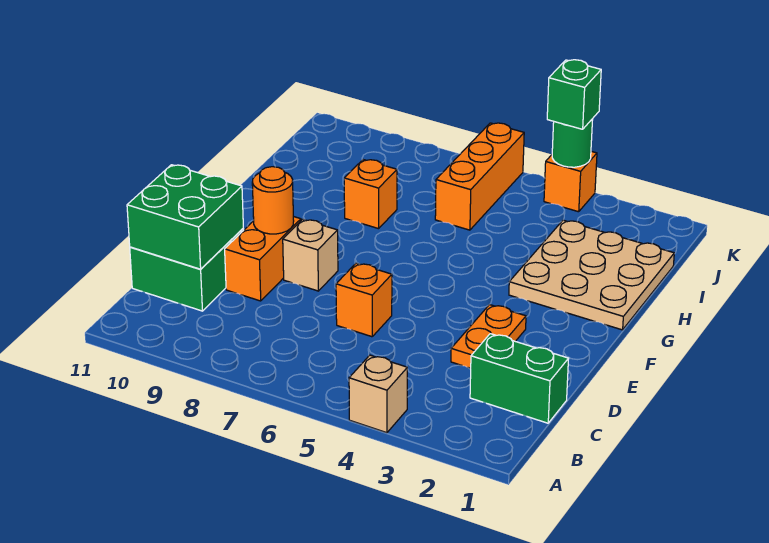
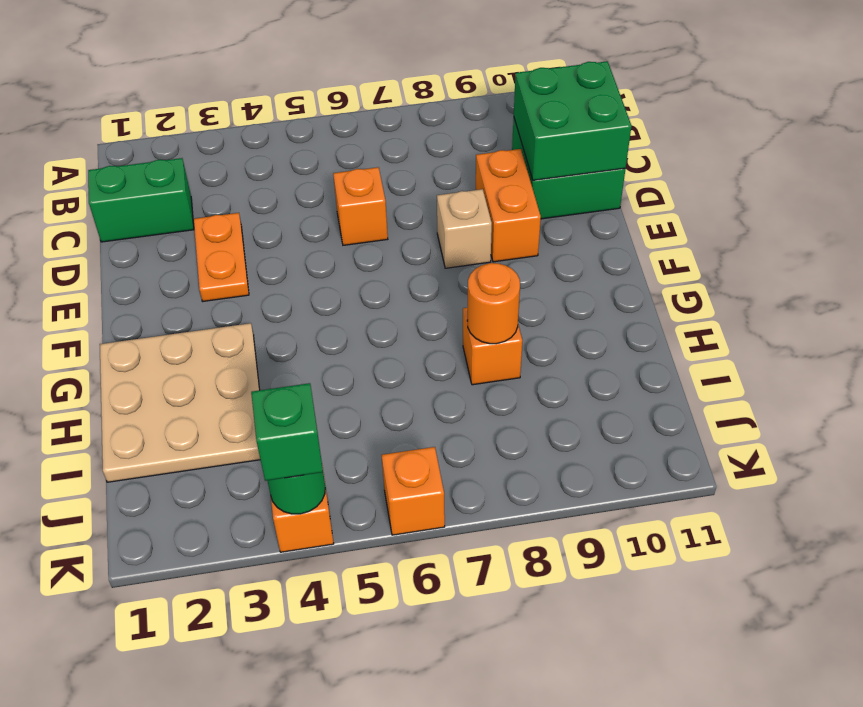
tan 1x1 brick [349,355,407,433] -> none
orange 1x1 round brick [252,167,294,234] -> orange 1x1 round brick moved to [467,263,520,344]
orange 1x3 brick [435,123,524,230] -> orange 1x1 brick [382,447,445,535]

